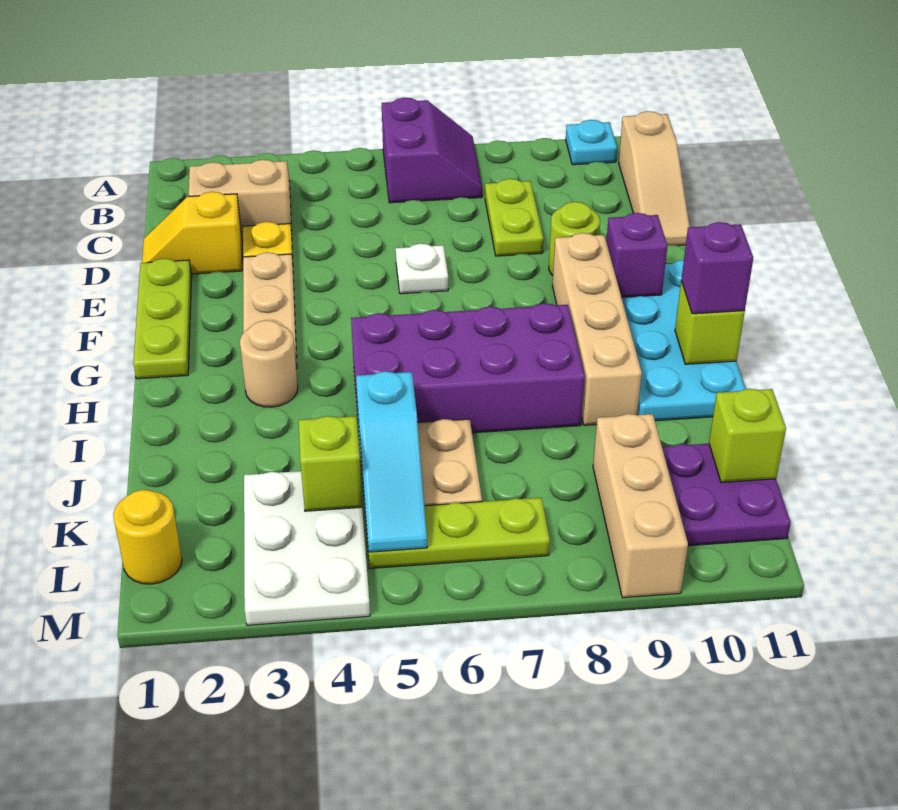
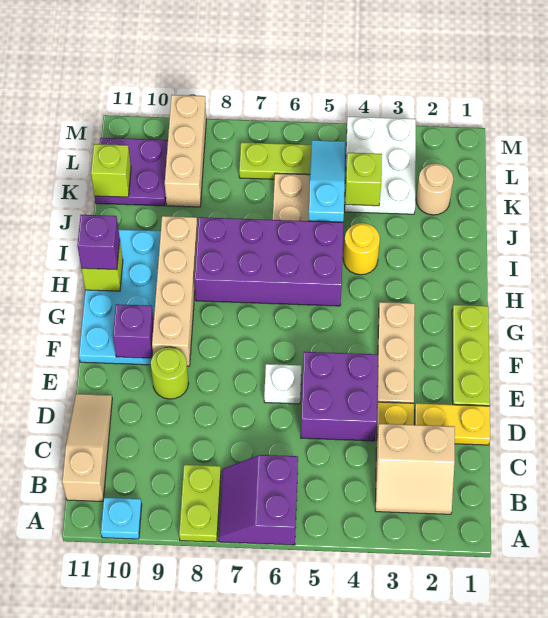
lime 1x2 plate [485,179,543,256] -> lime 1x2 plate moved to [179,465,221,542]
yellow 1x2 slope [142,192,242,274] -> yellow 1x2 plate [415,403,490,445]
none -> purple 2x2 brick [301,352,378,441]
tan 1x1 round brick [240,320,298,407] -> tan 1x1 round brick moved to [416,163,453,215]
yellow 1x1 round brick [113,490,182,584] -> yellow 1x1 round brick moved to [343,223,380,275]

